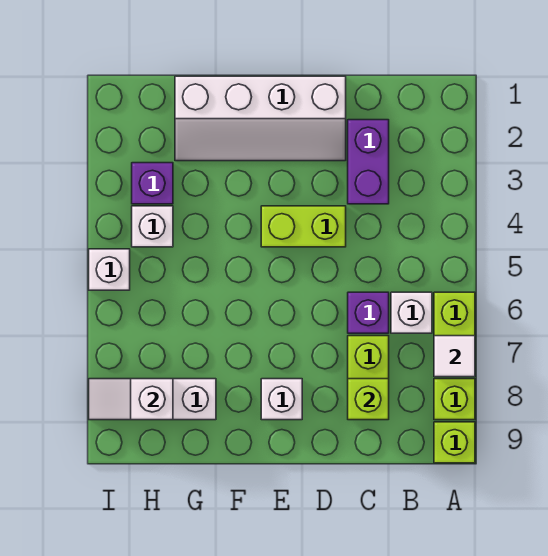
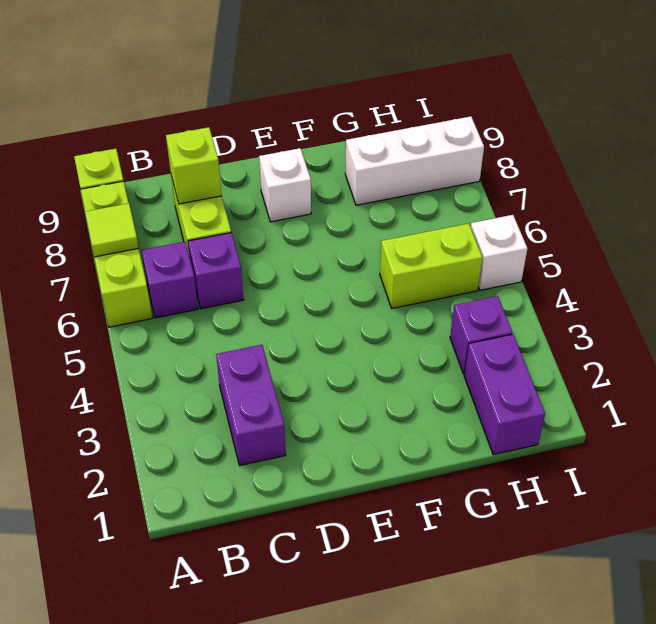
white 1x1 tile [434,336,475,377] -> lime 1x1 tile [85,203,139,257]
white 1x1 brick [391,292,432,333] -> purple 1x1 brick [142,242,198,318]
white 2x4 slope [175,76,346,161] -> none
lime 1x2 brick [261,206,346,247] -> lime 1x2 brick moved to [380,224,482,308]
none -> purple 1x2 brick [464,334,545,455]
white 1x1 brick [132,206,173,247] -> none
white 1x2 slope [89,379,173,420] -> none

